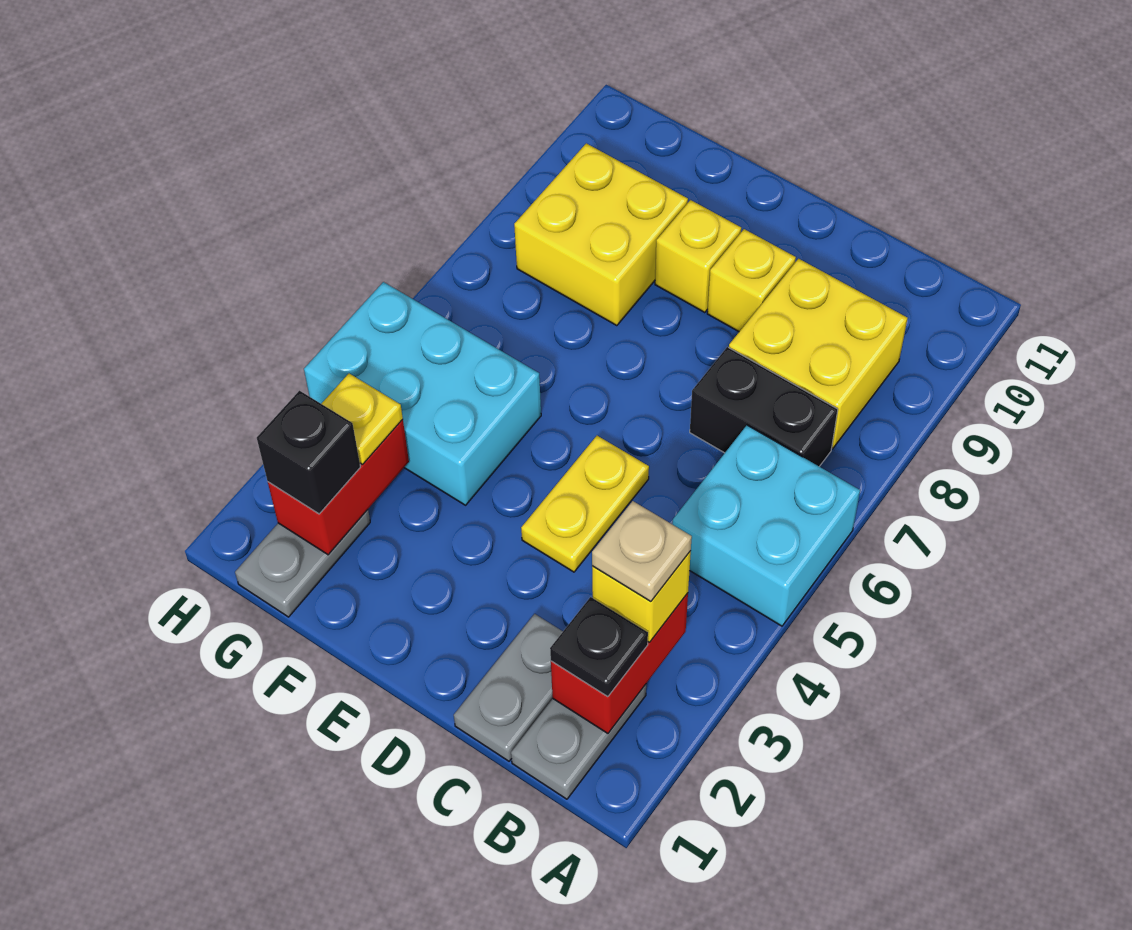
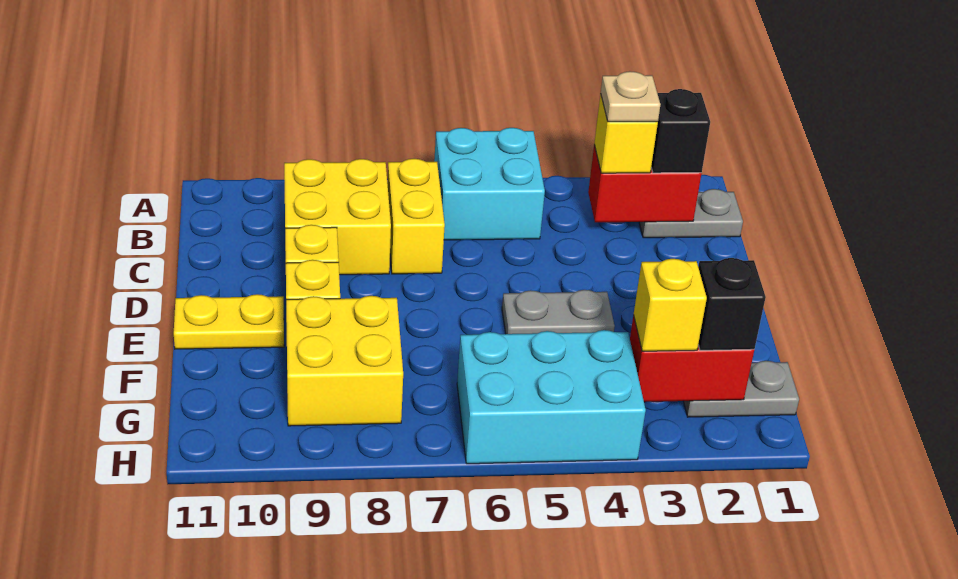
black 1x1 plate [550,597,648,697] -> black 1x1 brick [651,89,710,173]
black 1x2 brick [690,347,838,466] -> yellow 1x2 brick [387,159,445,274]
grey 1x2 plate [454,614,563,761] -> grey 1x2 plate moved to [502,290,615,334]
yellow 1x2 plate [521,436,649,572] -> yellow 1x2 plate moved to [174,294,284,349]
cyan 2x3 brick [304,282,541,505] -> cyan 2x3 brick turned to [457,330,646,464]
yellow 1x1 plate [322,374,403,464] -> yellow 1x1 brick [634,259,707,351]

